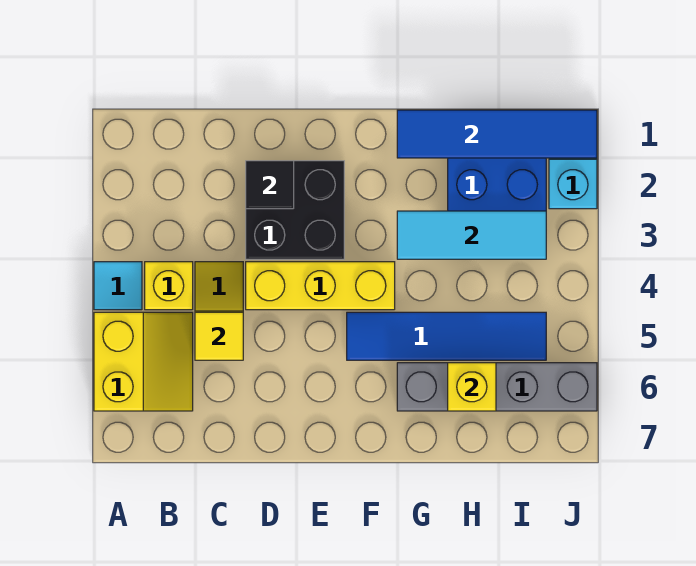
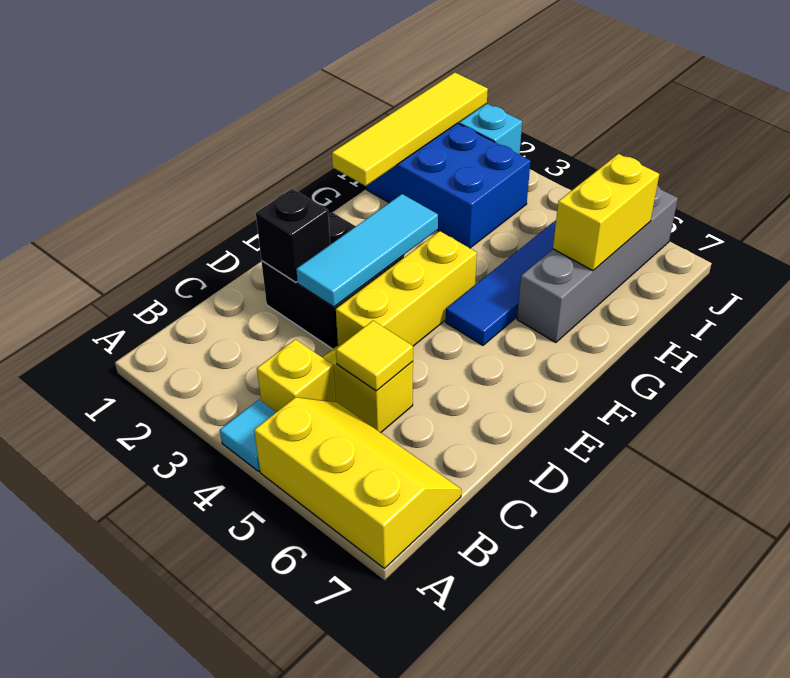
yellow 2x2 slope [94,312,193,411] -> yellow 2x3 slope [254,397,461,568]
black 1x1 tile [246,161,294,209] -> black 1x1 brick [256,189,330,283]
blue 1x4 tile [397,110,597,158] -> yellow 1x4 tile [332,72,488,186]
cyan 1x3 tile [397,211,546,259] -> cyan 1x3 tile moved to [296,194,438,307]
yellow 1x1 brick [448,363,496,411] -> yellow 1x2 brick [553,154,659,271]

